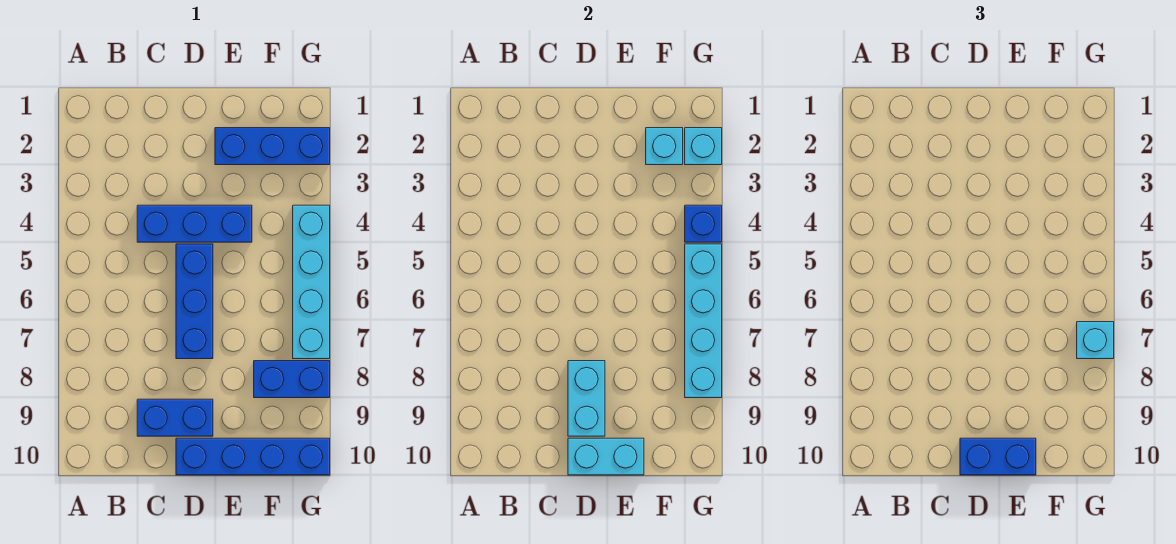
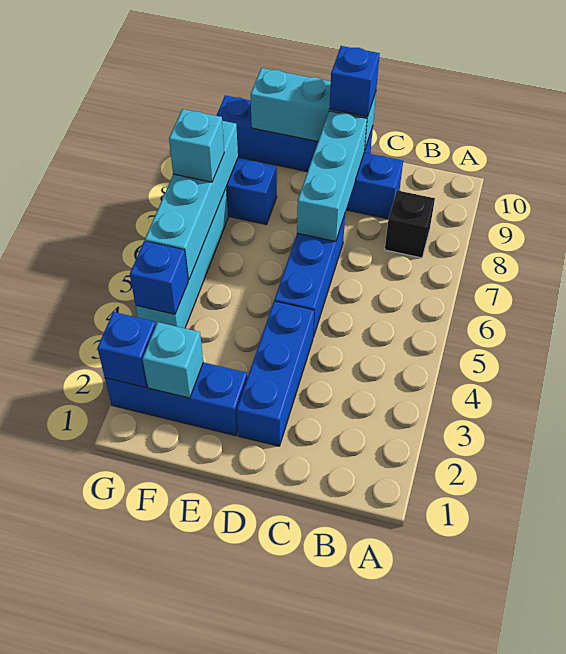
none -> black 1x1 brick [385,190,435,258]
blue 1x3 brick [137,205,252,242] -> blue 1x3 brick turned to [237,301,314,446]
cyan 1x2 brick [568,361,605,436] -> cyan 1x3 brick [297,111,367,241]
cyan 1x2 brick [568,438,644,475] -> cyan 1x3 brick [251,68,376,151]
blue 1x2 brick [960,438,1036,475] -> blue 1x1 brick [329,46,380,117]
cyan 1x1 brick [685,128,722,165] -> blue 1x1 brick [97,312,156,387]

